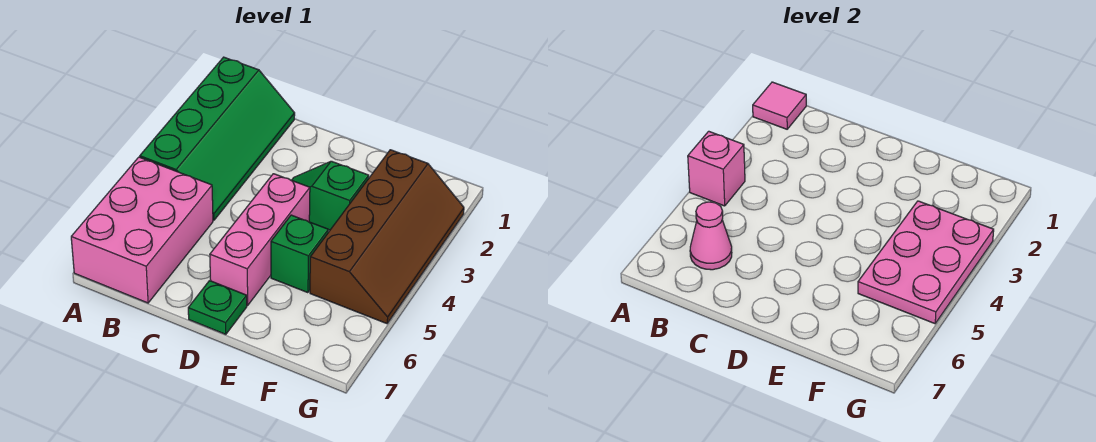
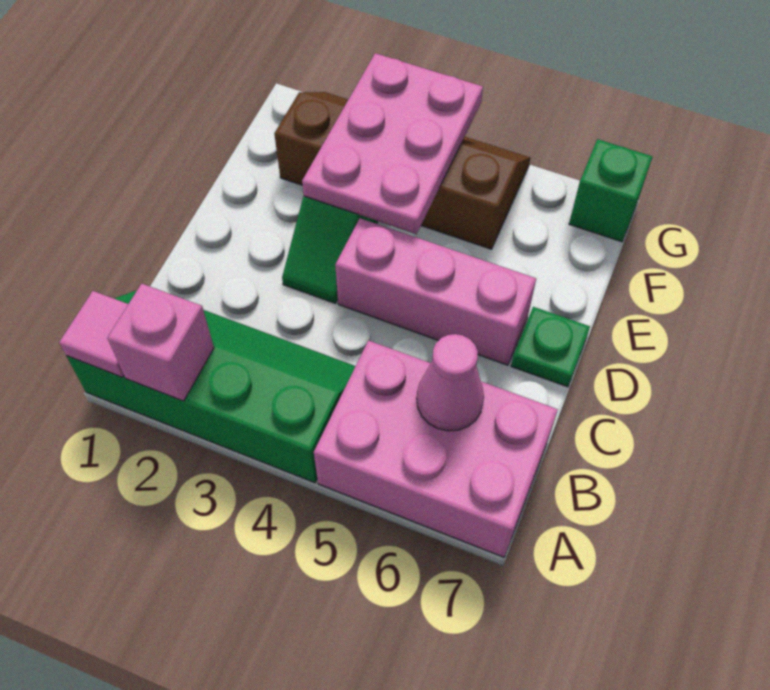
pink 1x1 brick [688,131,745,206] -> pink 1x1 brick moved to [107,284,214,401]
green 1x1 brick [271,215,328,293] -> green 1x1 brick moved to [569,139,652,242]
pink 2x3 plate [858,201,994,324] -> pink 2x3 plate turned to [302,53,483,234]

